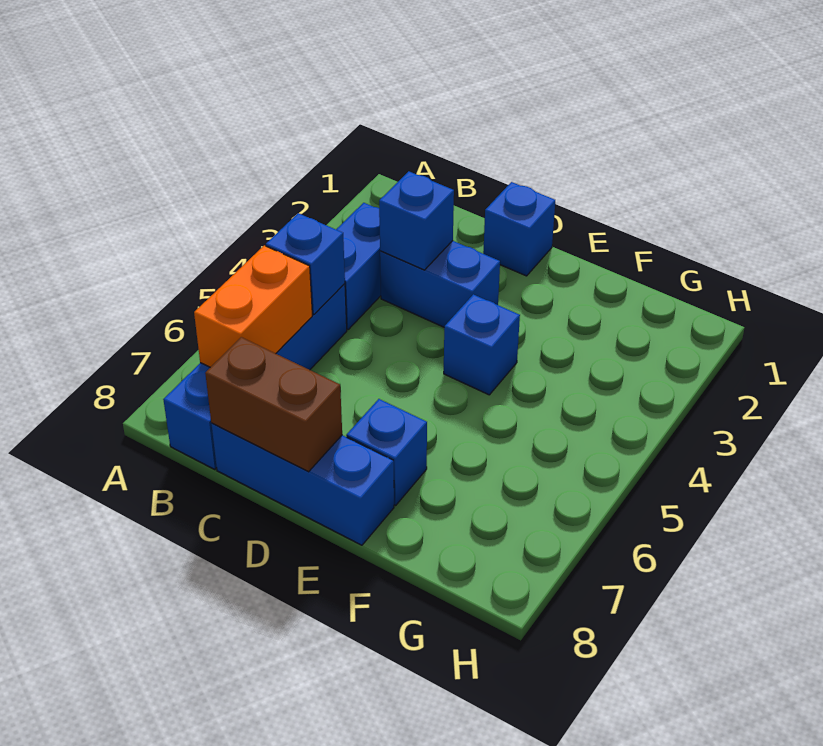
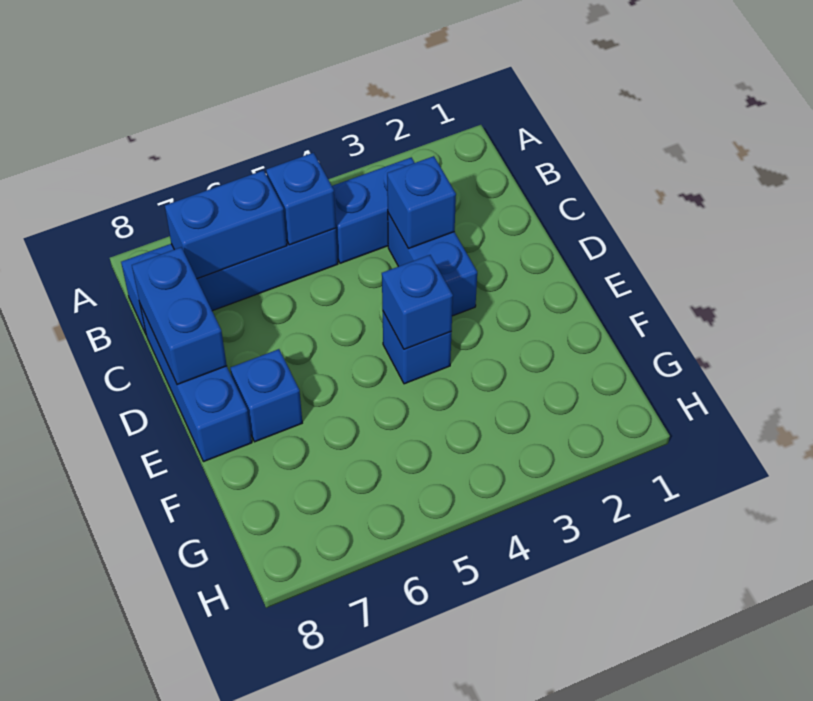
orange 1x2 brick [194,246,312,367] -> blue 1x2 brick [165,170,287,279]
brown 1x2 brick [205,337,342,472] -> blue 1x2 brick [132,247,227,385]
blue 1x1 brick [483,182,555,276] -> blue 1x1 brick moved to [382,255,453,349]

